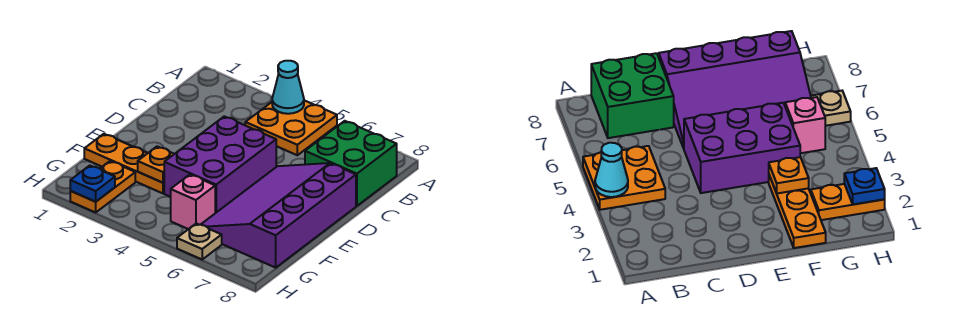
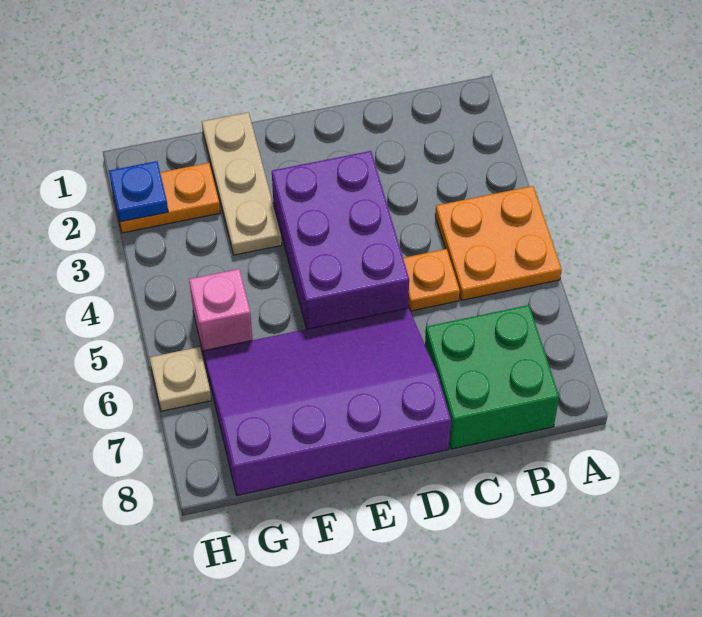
cyan 1x1 cone [272,61,304,114] -> none
purple 2x3 brick [164,116,276,213] -> purple 2x3 brick turned to [272,151,409,329]
orange 1x3 plate [84,134,164,193] -> tan 1x3 plate [202,112,282,255]
orange 1x1 plate [138,146,174,183] -> orange 1x1 plate moved to [403,249,460,311]

